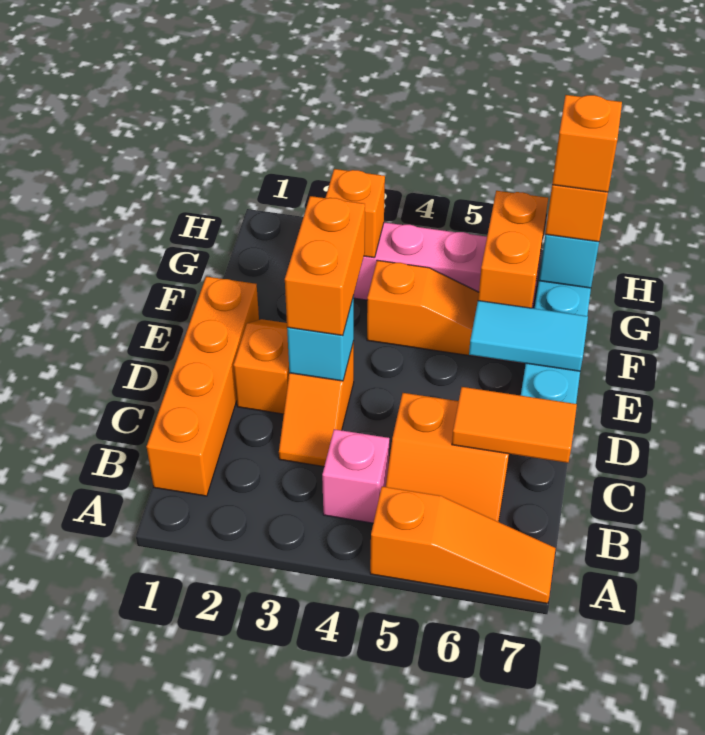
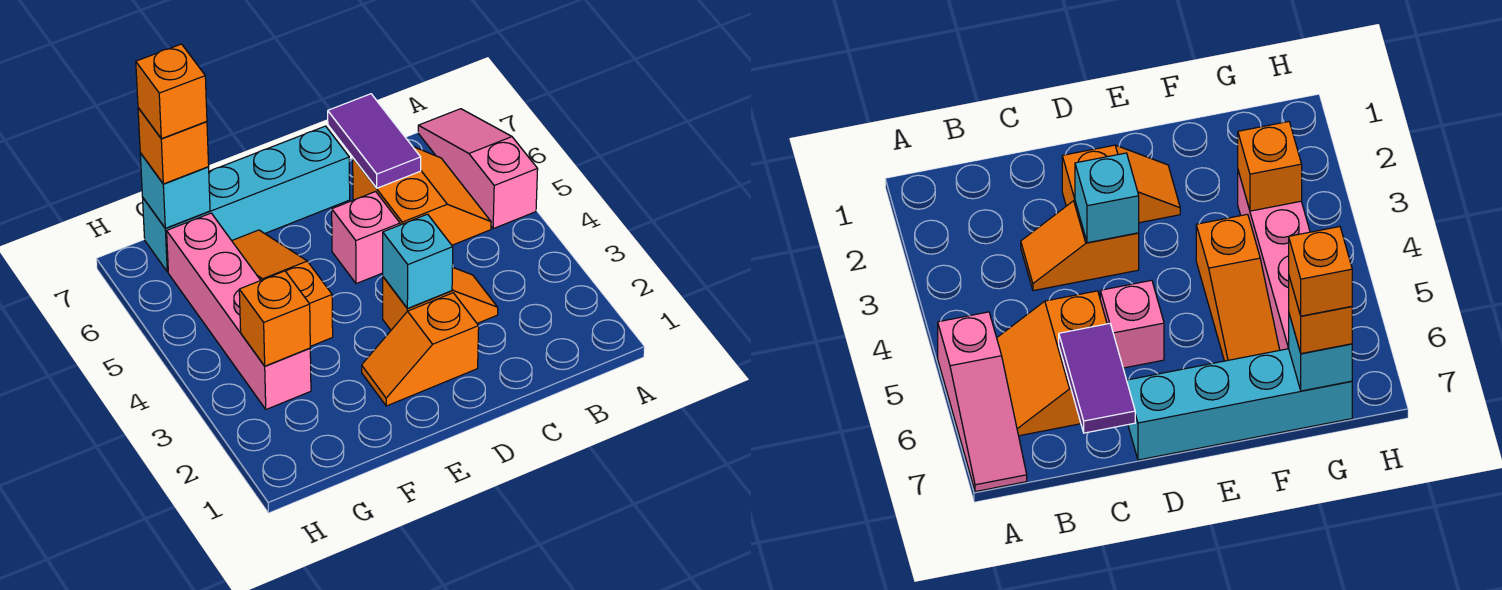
orange 1x3 slope [370,486,556,604] -> pink 1x3 slope [418,109,538,229]
orange 1x4 brick [146,277,259,496] -> none
pink 1x1 brick [322,429,389,523] -> pink 1x1 brick moved to [332,192,400,284]
orange 1x2 tile [452,387,577,463] -> purple 1x2 tile [328,94,421,188]
orange 1x2 brick [285,196,365,336] -> none
cyan 1x2 tile [469,301,588,371] -> none
orange 1x2 brick [478,191,548,308] -> none

